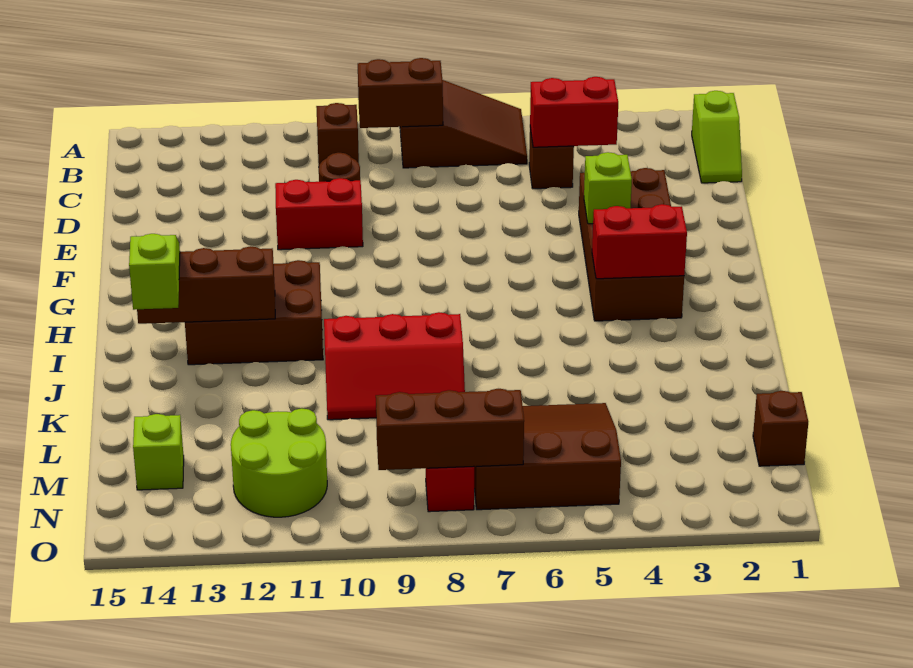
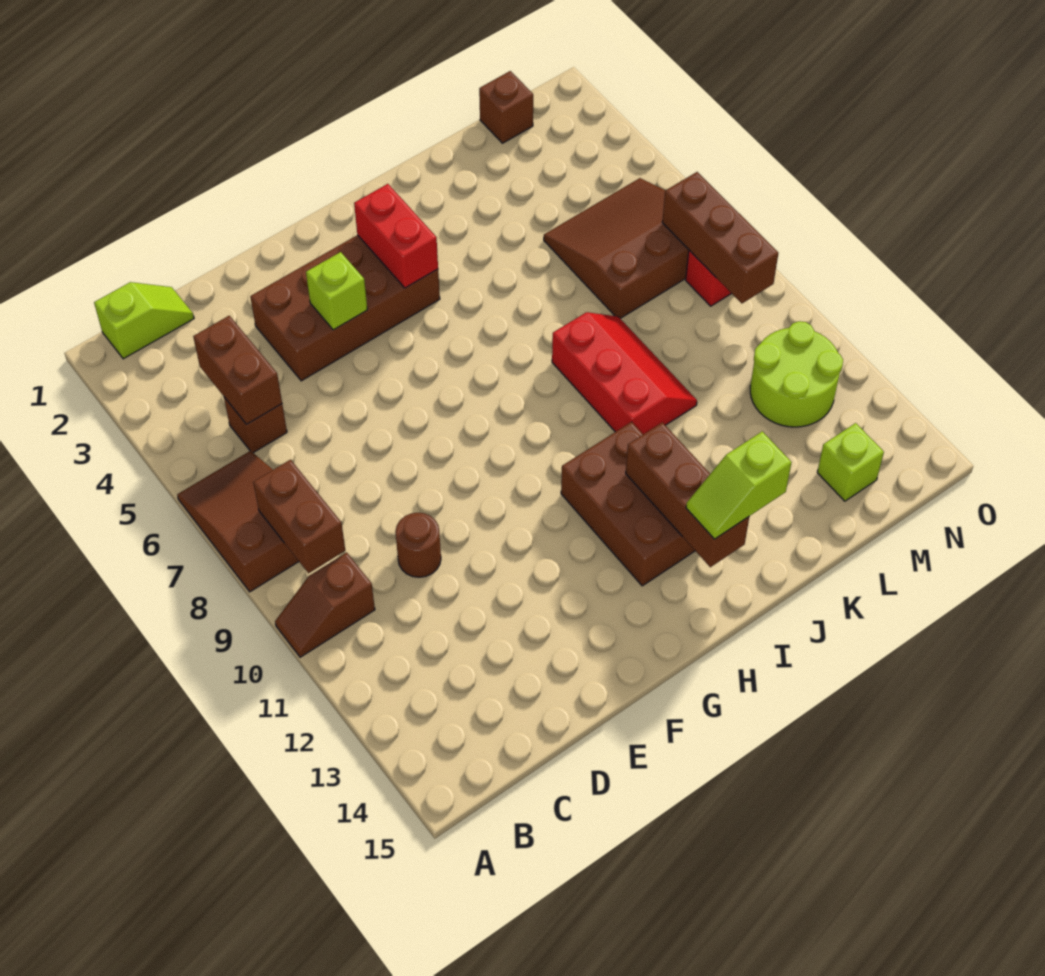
red 1x2 brick [530,77,618,147] -> brown 1x2 brick [193,316,282,424]
red 1x2 brick [275,178,363,250] -> none
brown 3x3 slope [474,403,621,510] -> brown 3x3 slope turned to [544,178,689,318]

